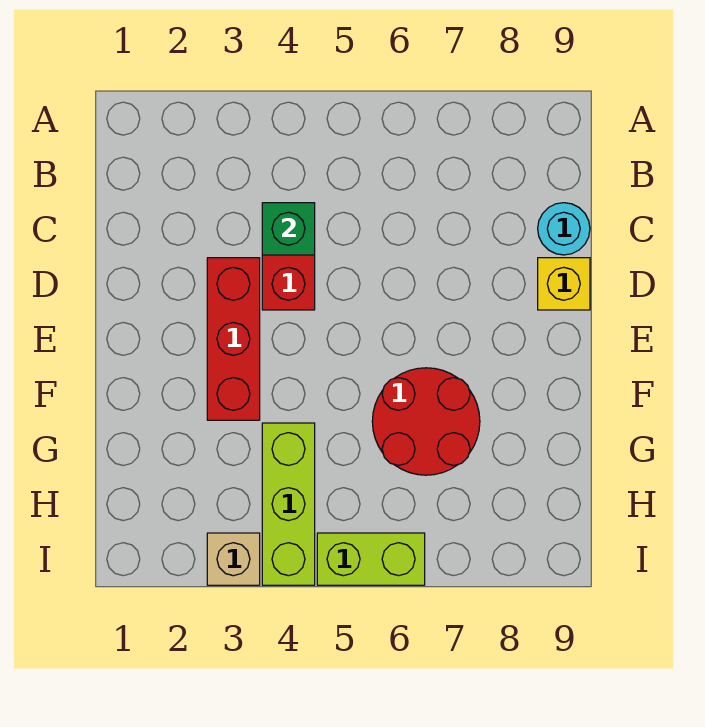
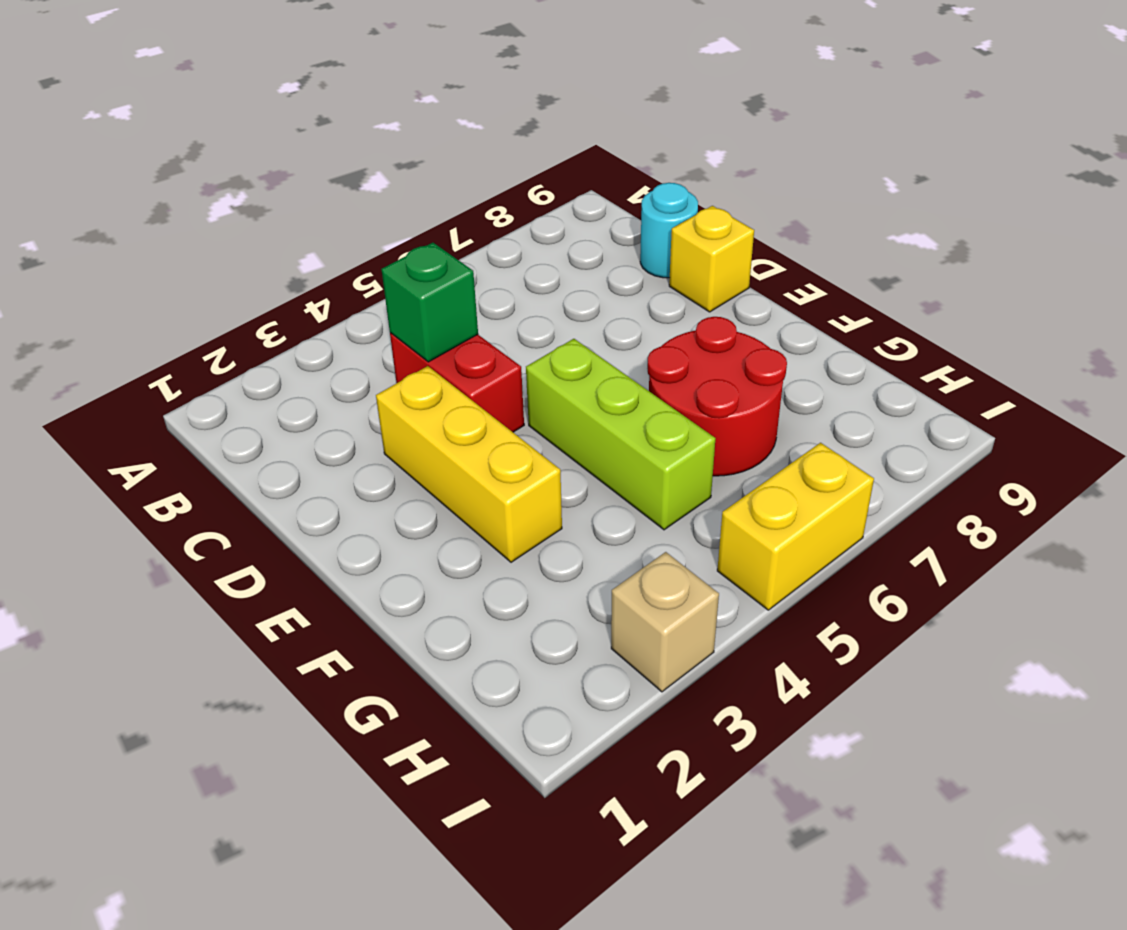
red 1x3 brick [207,258,260,420] -> yellow 1x3 brick [376,366,562,562]
lime 1x3 brick [262,423,315,585] -> lime 1x3 brick moved to [526,339,716,530]
lime 1x2 brick [317,533,425,585] -> yellow 1x2 brick [717,443,874,610]

